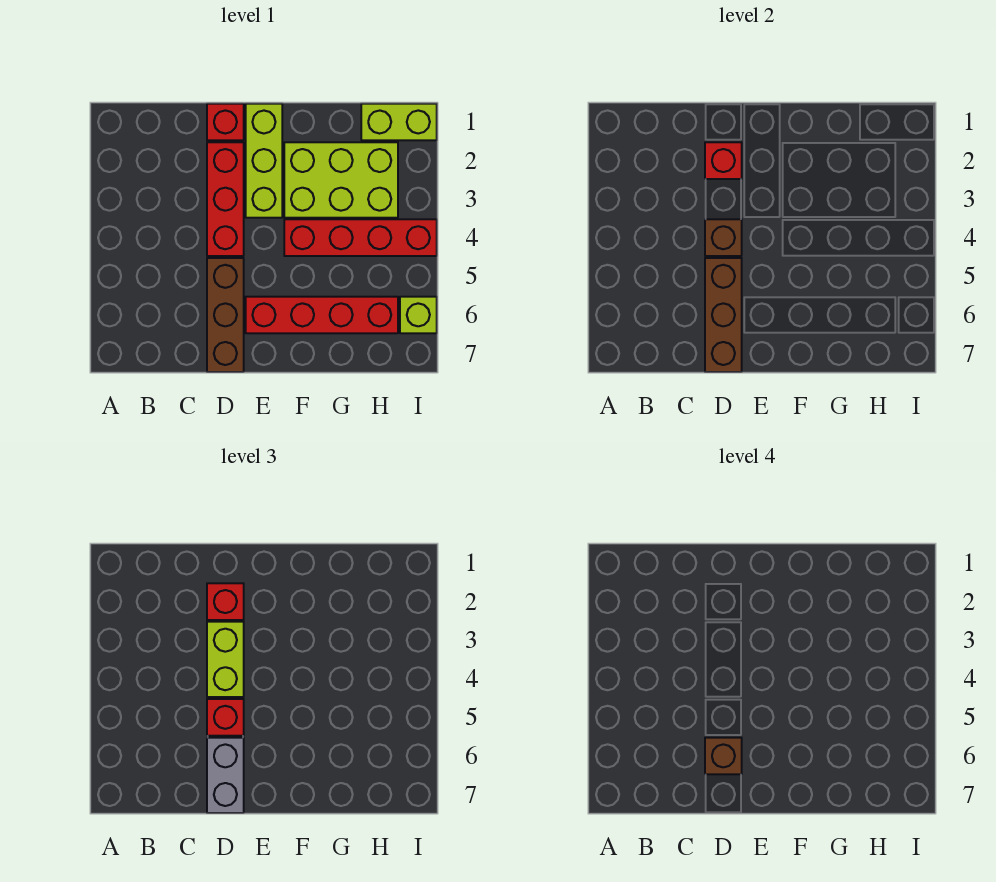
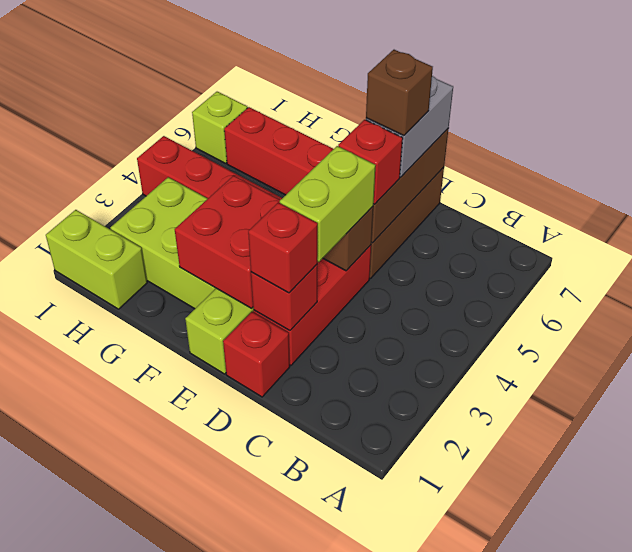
none -> red 2x2 brick [175,176,280,308]

